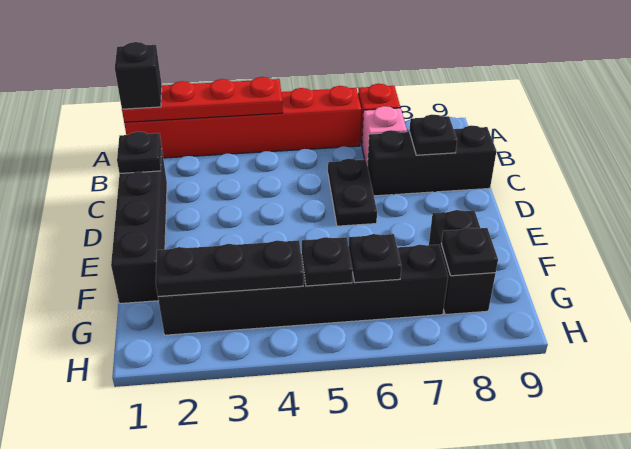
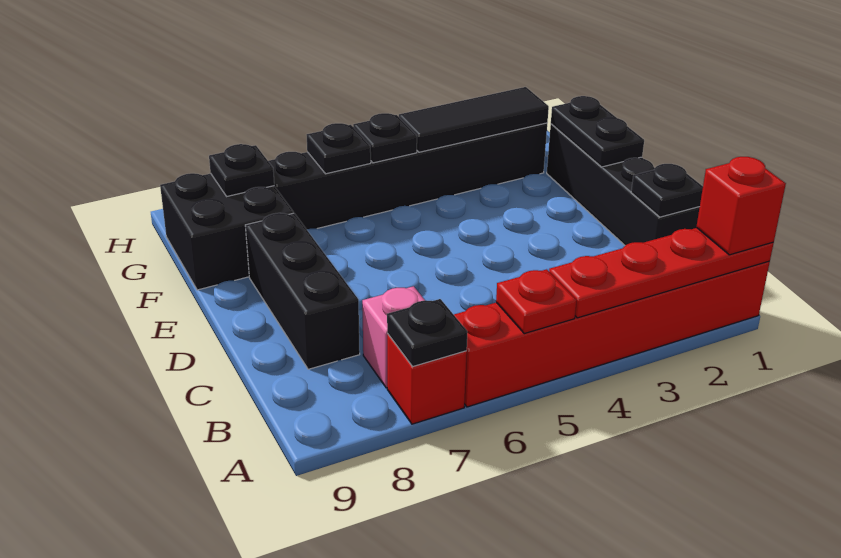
black 1x1 brick [115,42,162,109] -> red 1x1 brick [696,157,786,255]
none -> red 1x1 plate [496,269,577,334]
black 1x2 plate [328,159,377,226] -> black 1x2 plate moved to [551,96,644,167]
black 1x3 brick [367,126,496,196] -> black 1x3 brick turned to [245,213,360,369]
black 1x1 plate [409,115,457,155] -> black 1x1 plate moved to [387,299,467,367]
black 1x2 brick [429,210,496,314] -> black 2x2 brick [160,173,294,290]
black 1x3 plate [156,240,303,297] -> black 1x3 tile [399,87,549,152]

